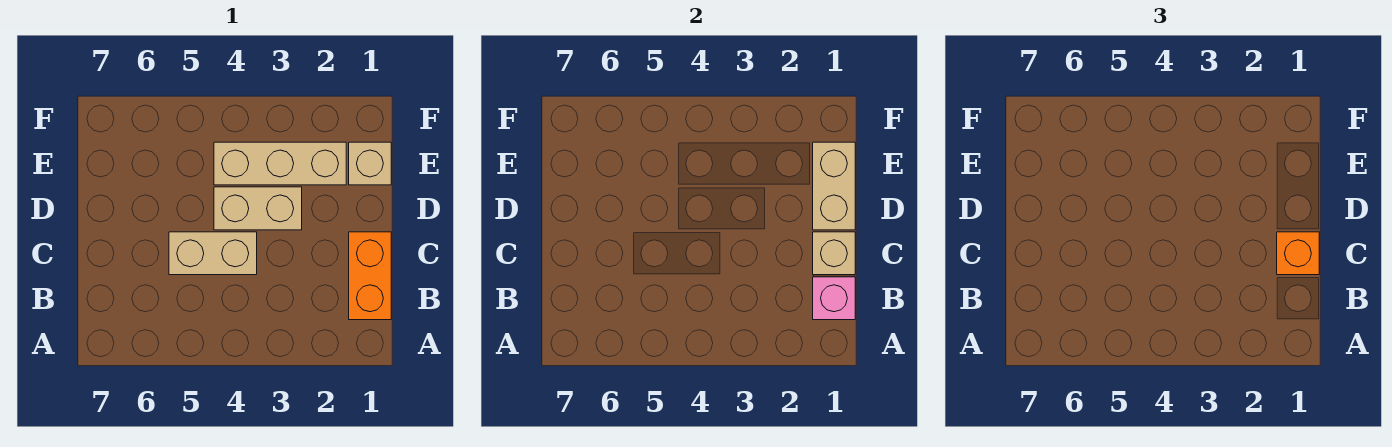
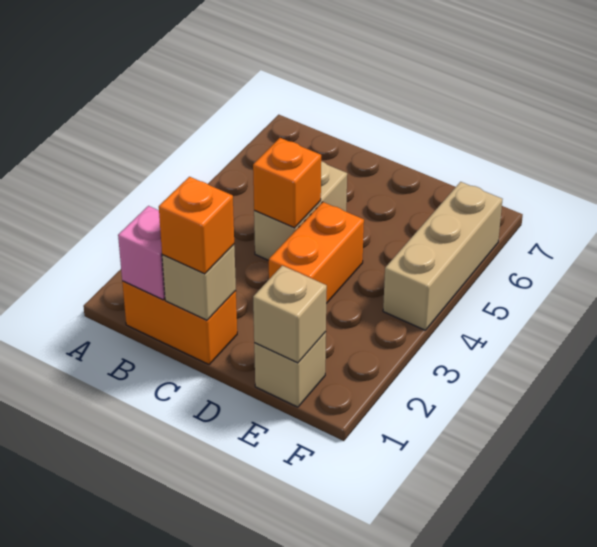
none -> orange 1x1 brick [253,138,321,228]
tan 1x2 brick [813,142,855,230] -> tan 1x1 brick [253,265,327,363]
tan 1x2 brick [214,187,302,230] -> orange 1x2 brick [269,202,364,303]
tan 1x3 brick [214,142,346,185] -> tan 1x3 brick moved to [383,182,503,330]

